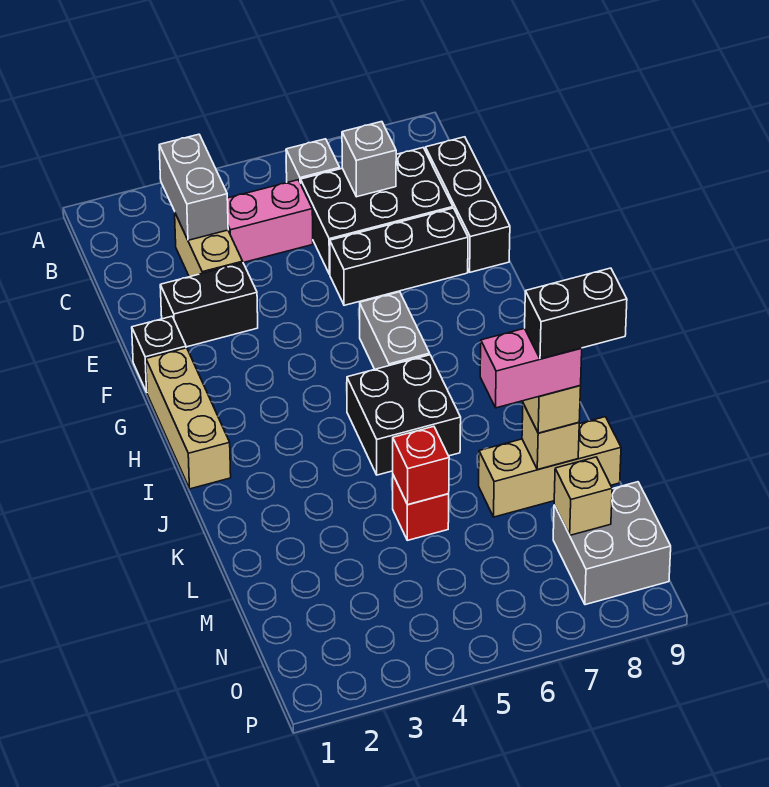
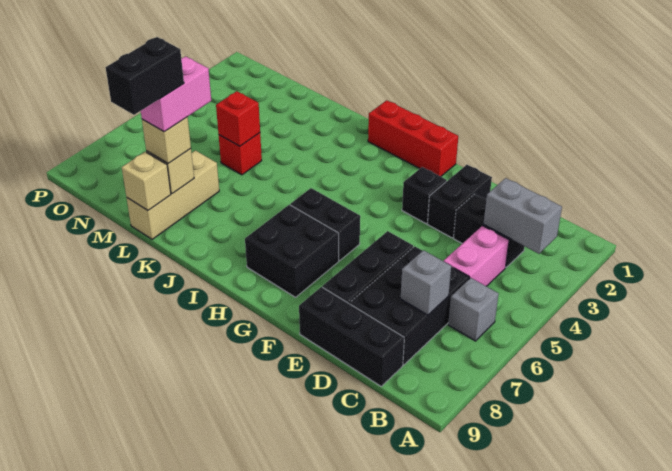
tan 1x2 brick [175,214,243,277] -> black 1x2 brick [453,194,525,267]
black 1x1 brick [132,316,186,392] -> black 1x1 brick moved to [402,167,447,224]
tan 1x3 brick [146,348,231,489] -> red 1x3 brick [368,100,458,176]
grey 1x2 brick [360,292,430,369] -> black 1x2 brick [290,188,360,261]
black 2x2 brick [347,355,461,475] -> black 2x2 brick moved to [245,205,339,297]
grey 2x2 brick [553,482,671,605] -> none
tan 1x1 brick [554,457,612,535] -> tan 1x1 brick moved to [122,152,171,210]

